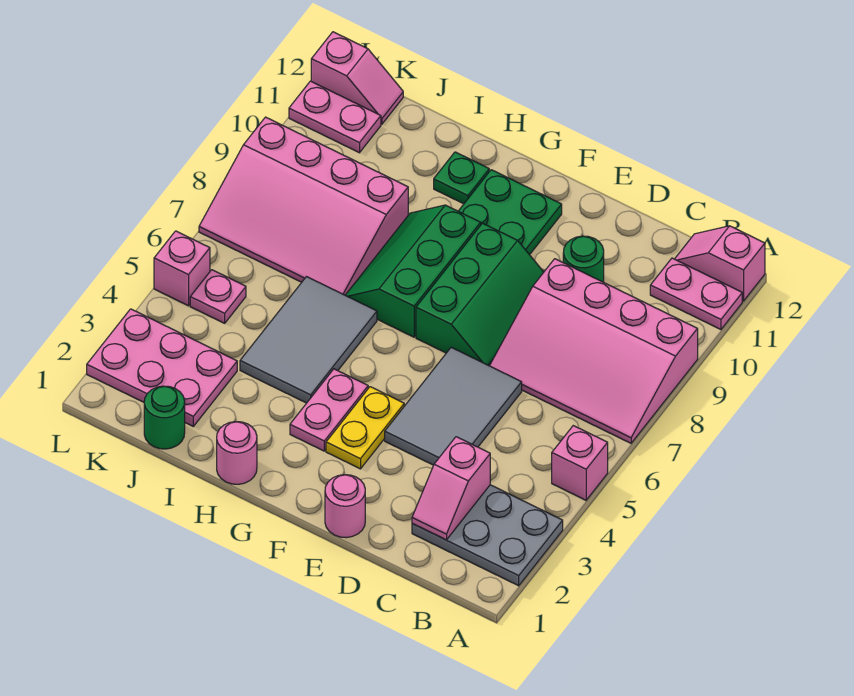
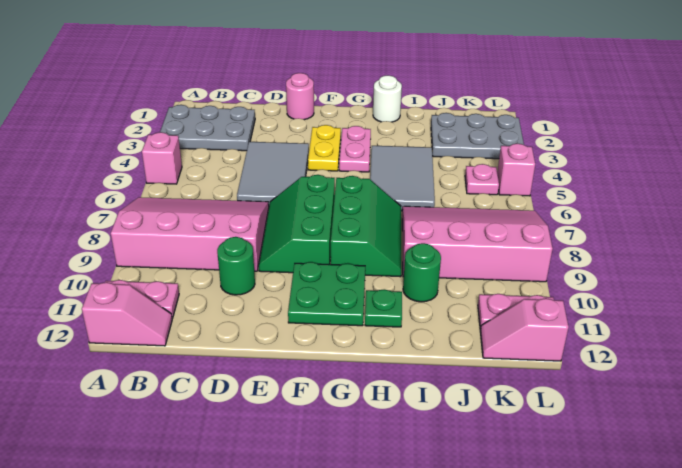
pink 1x2 slope [412,437,490,540] -> none
pink 1x1 round brick [217,422,257,484] -> white 1x1 round brick [373,75,402,122]
green 1x1 round brick [144,386,185,449] -> green 1x1 round brick moved to [403,243,441,302]
pink 2x3 plate [87,309,237,426] -> grey 2x3 plate [431,113,524,159]

